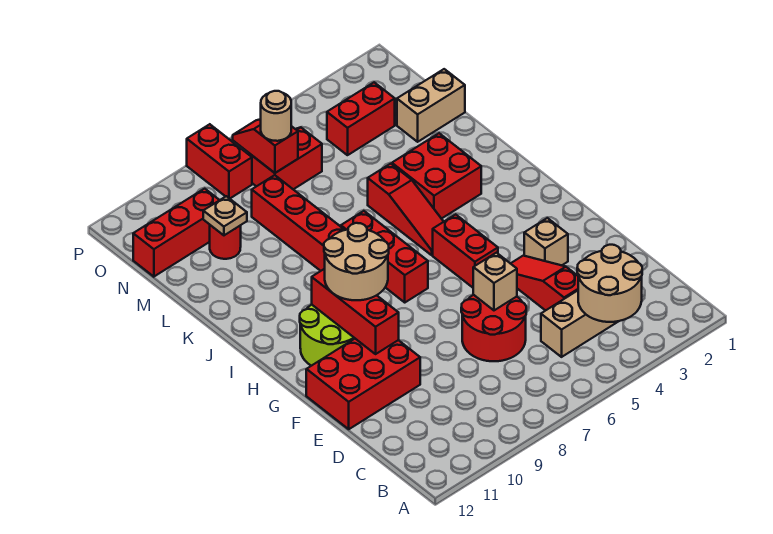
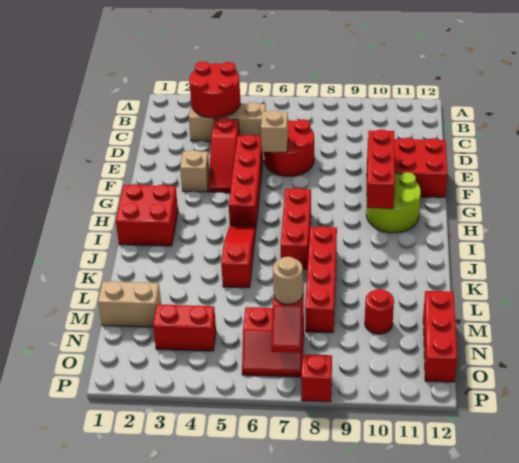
tan 2x2 round brick [577,245,642,322] -> red 2x2 round brick [189,62,240,118]
red 1x2 brick [433,214,498,288] -> red 1x4 brick [229,135,263,226]
tan 2x2 round brick [324,223,389,300] -> none
red 2x2 brick [392,133,481,219] -> red 2x2 brick moved to [116,184,178,246]
tan 1x1 plate [203,196,247,235] -> none
red 1x3 brick [133,189,219,277] -> red 1x3 brick turned to [423,291,457,382]
red 1x2 brick [187,124,252,199] -> red 1x1 brick [301,354,332,402]

